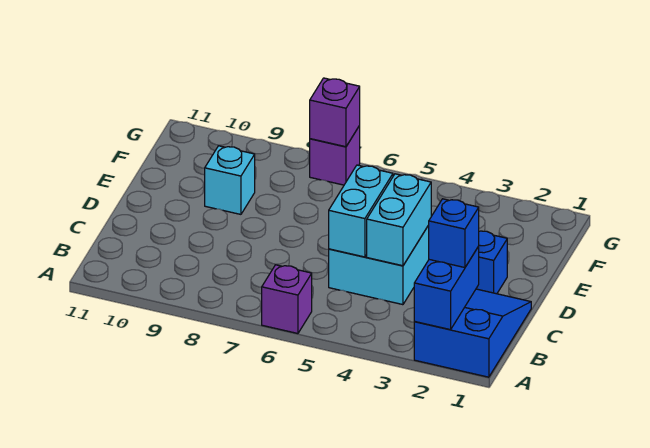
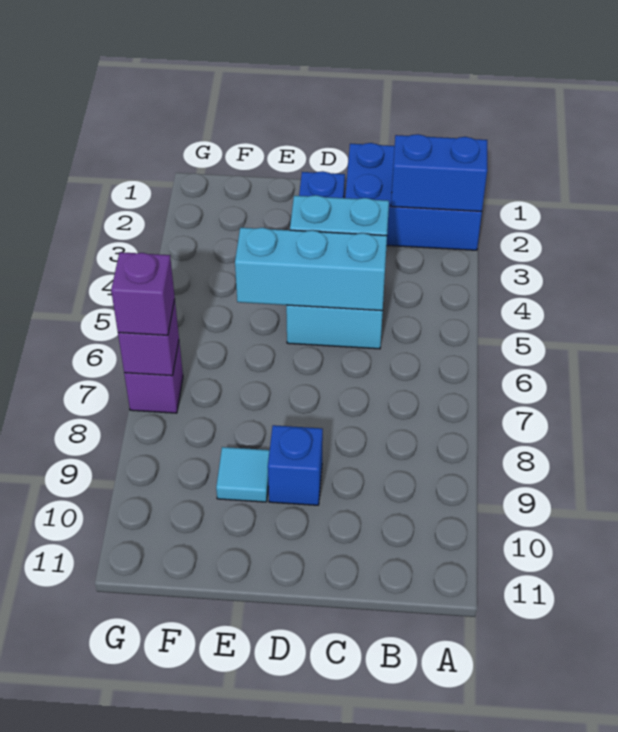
blue 2x3 slope [414,289,531,377] -> blue 2x3 brick [345,143,482,250]
purple 1x1 brick [262,265,312,333] -> purple 1x1 brick moved to [111,252,175,335]
blue 1x1 brick [429,199,479,268] -> blue 1x1 brick moved to [268,425,323,505]
cyan 1x2 brick [329,165,393,257] -> cyan 1x3 brick [235,228,387,311]
cyan 1x1 brick [205,146,255,214] -> cyan 1x1 tile [216,447,270,502]

